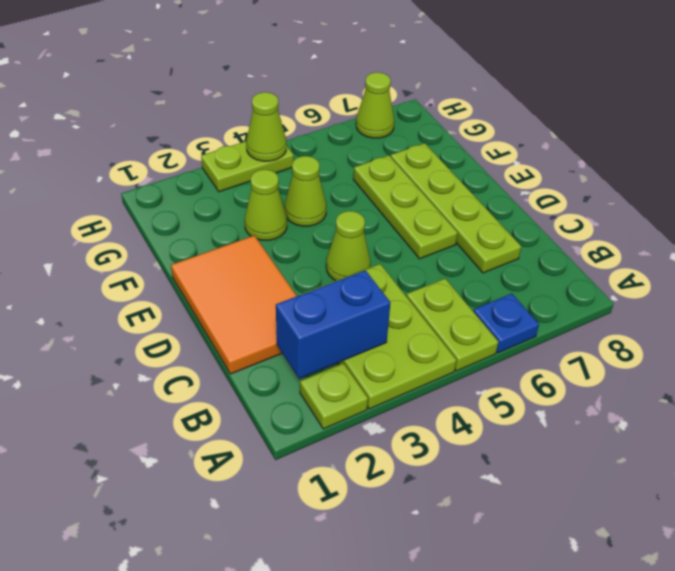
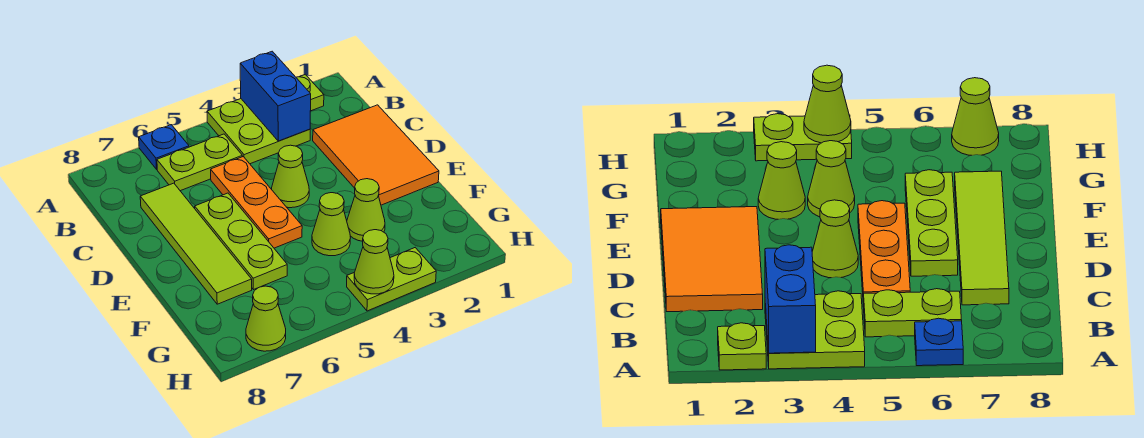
lime 2x3 plate [299,264,456,409] -> lime 2x2 plate [207,99,310,164]
lime 1x2 plate [406,279,498,371] -> lime 1x2 plate turned to [157,134,242,191]
blue 1x2 brick [276,270,390,379] -> blue 1x2 brick turned to [240,51,311,141]
none -> orange 1x3 plate [211,157,302,248]
lime 1x4 plate [391,143,521,273] -> lime 1x4 tile [140,183,252,304]

